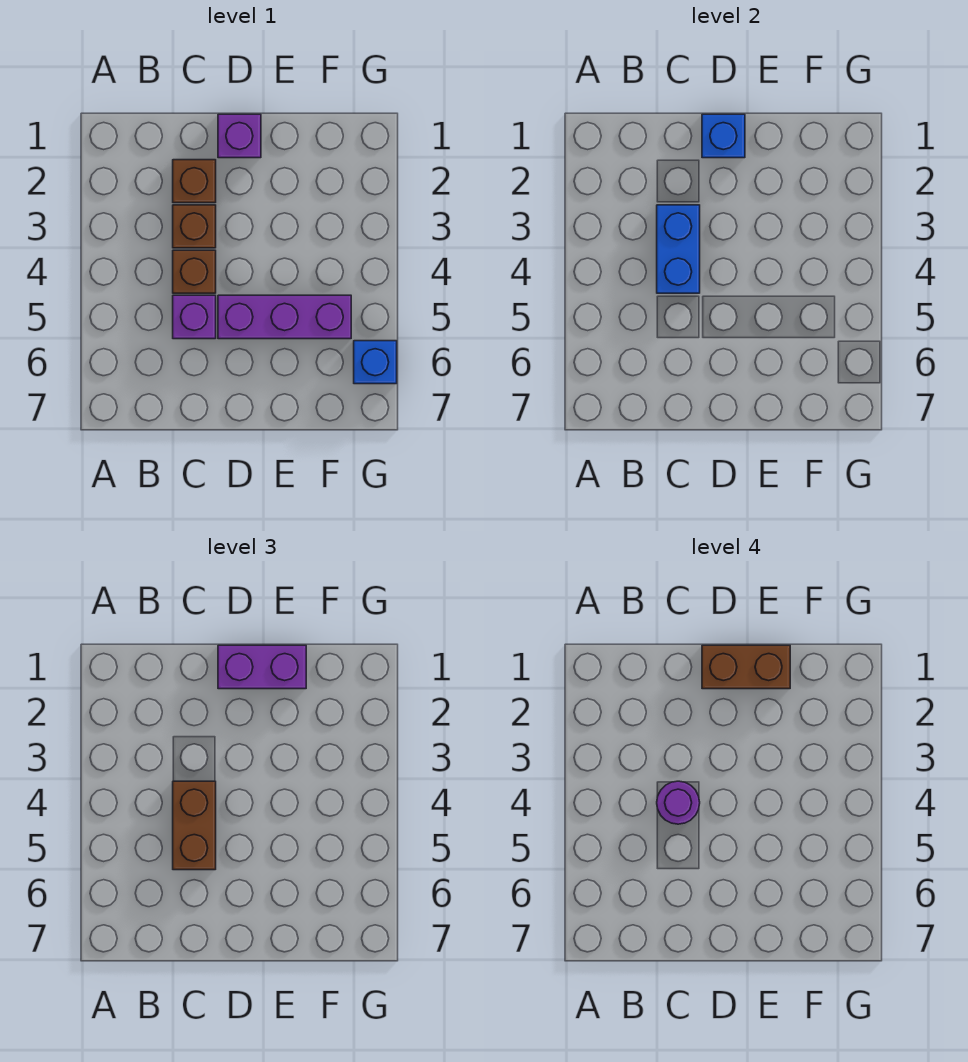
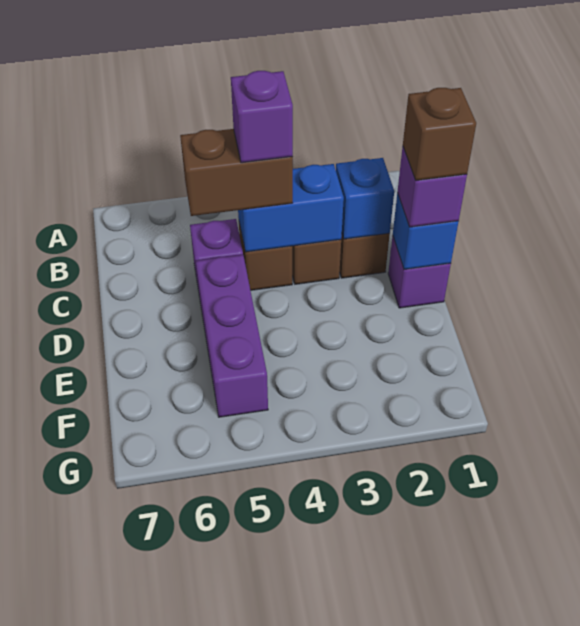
purple 1x1 round brick [657,781,700,824] -> purple 1x1 brick [231,71,293,163]
purple 1x2 brick [218,645,306,689] -> purple 1x1 brick [397,147,467,227]
brown 1x2 brick [702,645,790,689] -> brown 1x1 brick [403,88,476,181]
blue 1x1 brick [354,341,397,384] -> blue 1x1 brick moved to [336,158,394,239]

